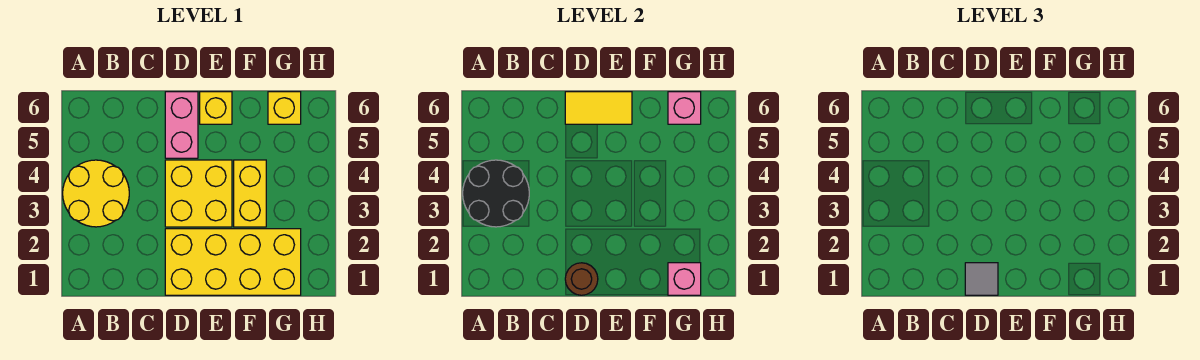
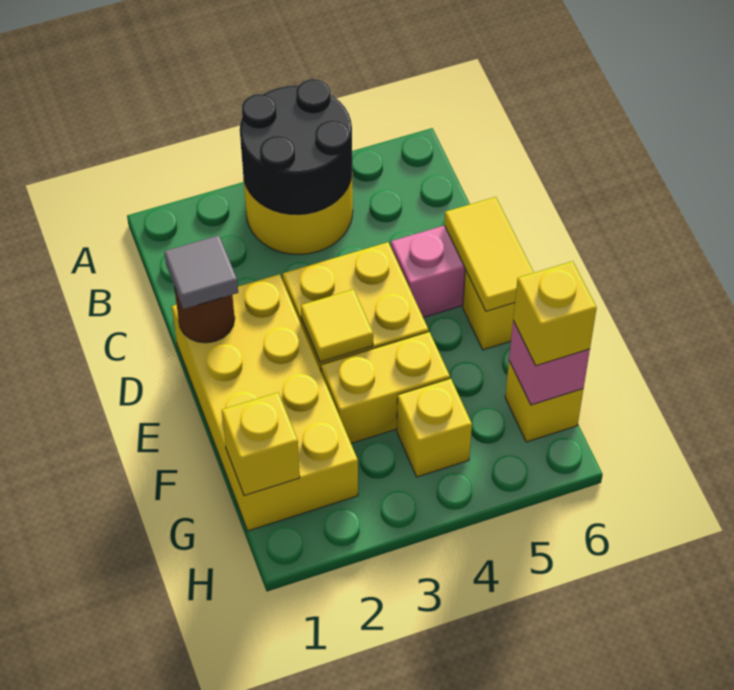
none -> yellow 1x1 tile [301,289,373,362]
pink 1x1 brick [668,263,701,295] -> yellow 1x1 brick [222,393,300,495]
none -> yellow 1x1 brick [397,378,472,477]
none -> yellow 1x1 brick [513,261,597,366]

